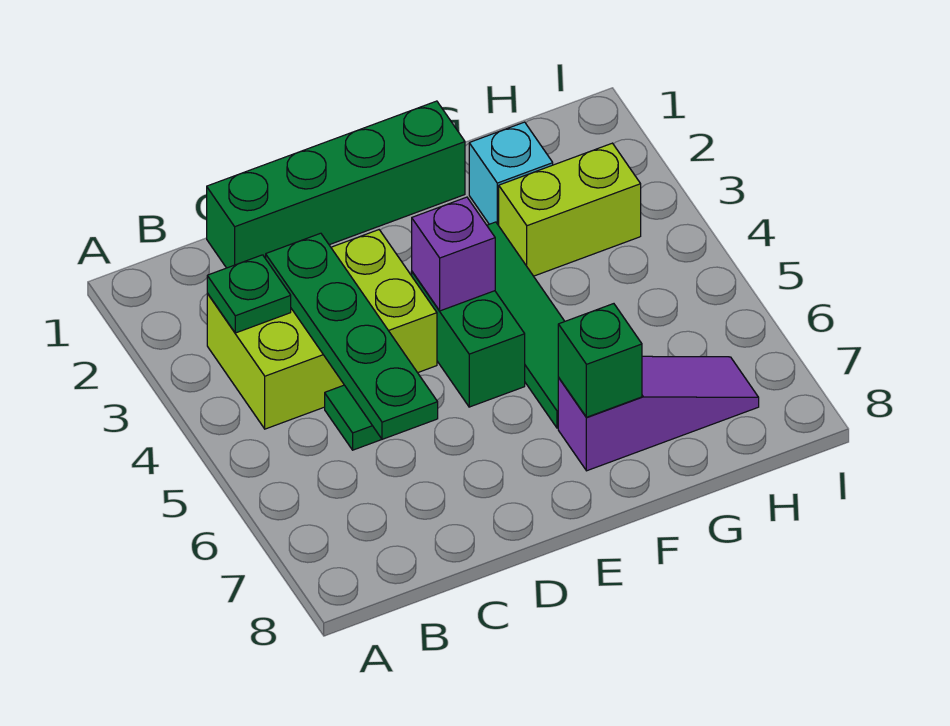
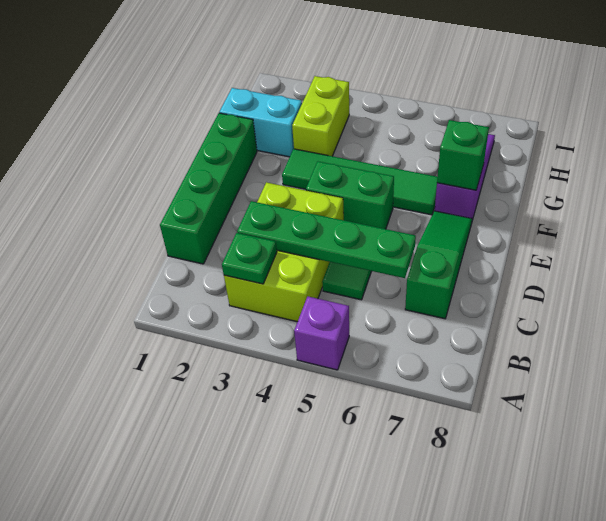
none -> green 1x3 slope [405,211,472,319]
purple 1x1 brick [412,197,495,311] -> purple 1x1 brick moved to [294,297,349,370]
cyan 1x1 brick [469,122,553,225] -> cyan 1x2 brick [219,88,302,157]

